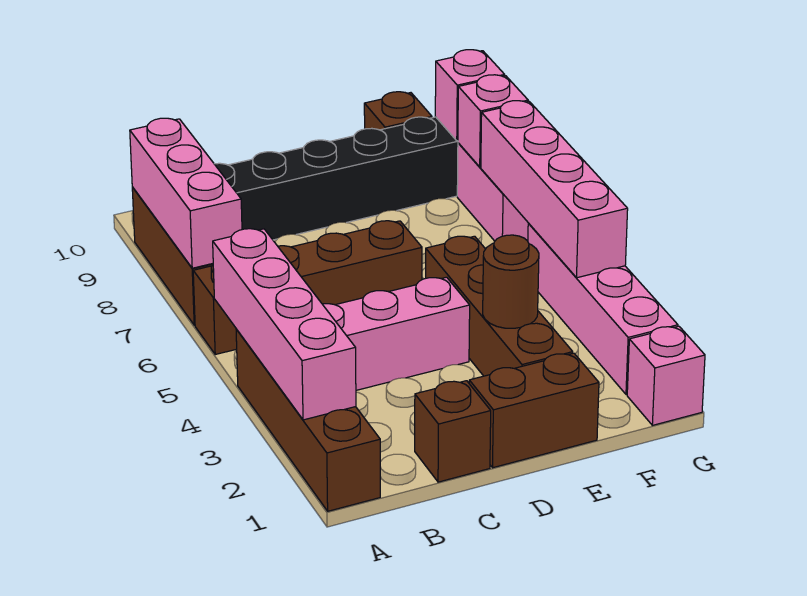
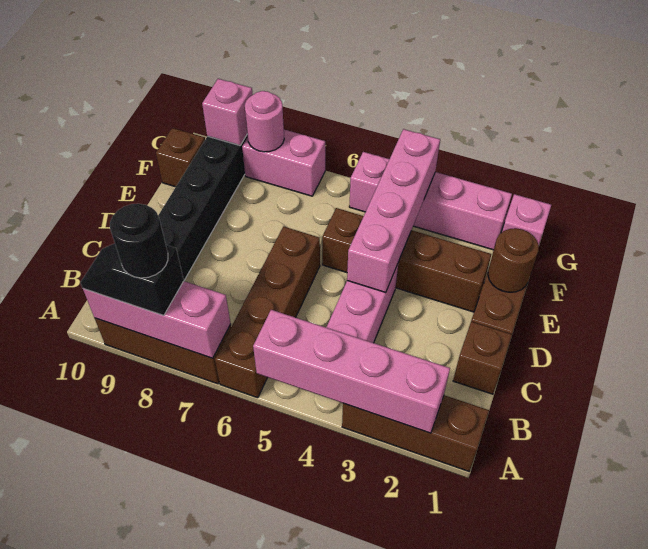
brown 1x4 brick [236,329,380,511] -> brown 1x3 brick [342,395,489,471]
none -> black 1x2 slope [80,243,184,315]
none -> black 1x1 round brick [110,204,168,278]
brown 1x1 round brick [483,235,539,328] -> brown 1x1 round brick moved to [488,228,539,292]
pink 1x4 brick [481,101,628,278] -> pink 1x4 brick turned to [347,129,440,293]
pink 1x1 brick [458,75,528,167] -> pink 1x1 round brick [245,91,284,152]

